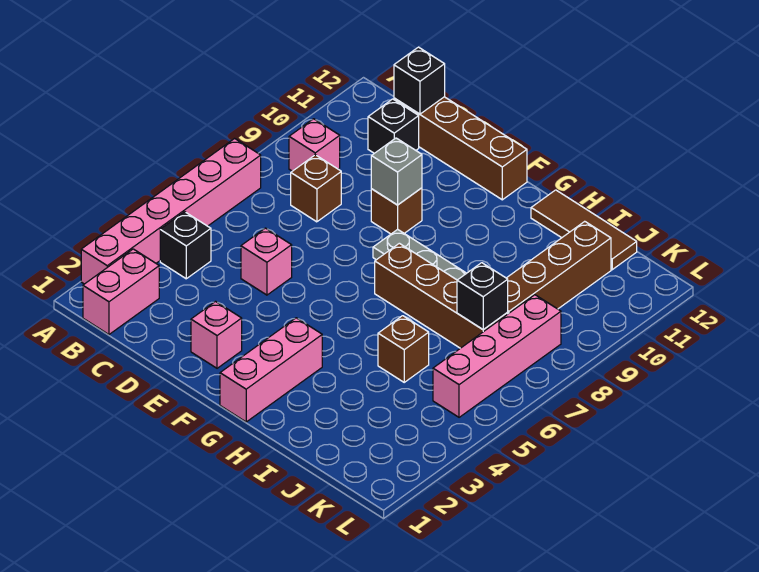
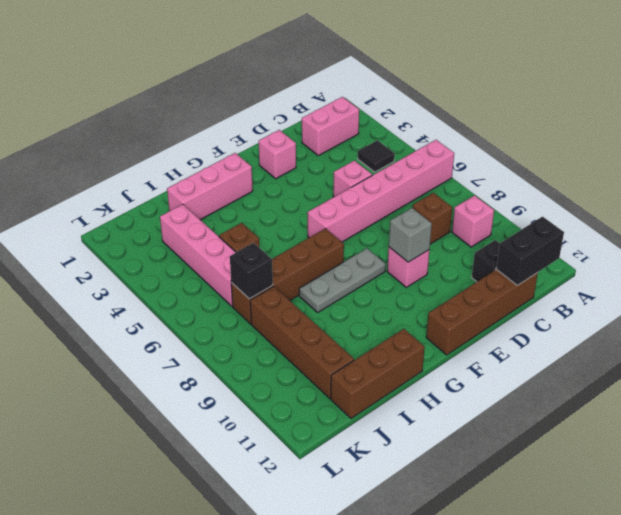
pink 1x6 brick [81,139,261,284] -> pink 1x6 brick turned to [308,140,454,242]
pink 1x2 brick [83,249,159,334] -> pink 1x2 brick turned to [302,97,359,156]
black 1x1 brick [160,212,211,279] -> black 1x1 tile [358,140,395,172]
black 1x1 brick [394,47,445,114] -> black 1x2 brick [496,217,564,286]
brown 1x1 brick [371,188,422,234] -> pink 1x1 brick [387,247,429,287]
pink 1x3 brick [220,318,322,422] -> pink 1x3 brick turned to [167,153,253,220]
brown 1x3 tile [531,190,637,270] -> brown 1x3 brick [331,329,425,418]
pink 1x4 brick [433,295,561,417] -> pink 1x4 brick moved to [160,204,236,306]

